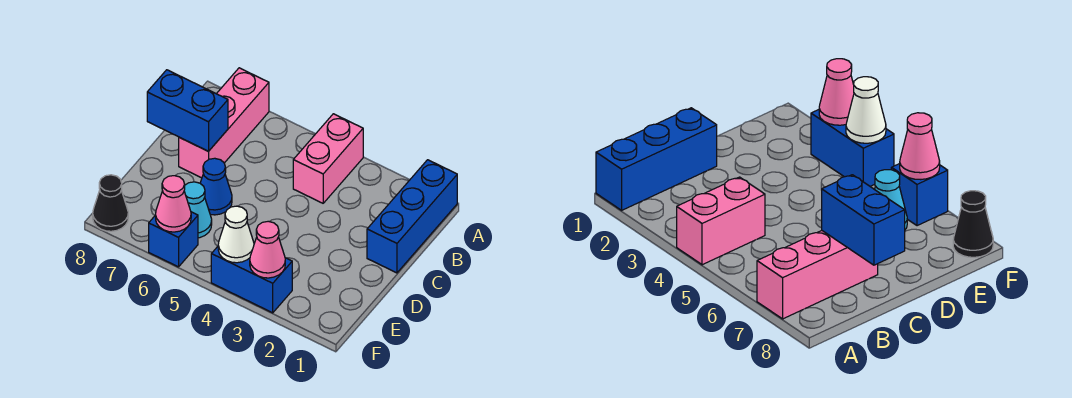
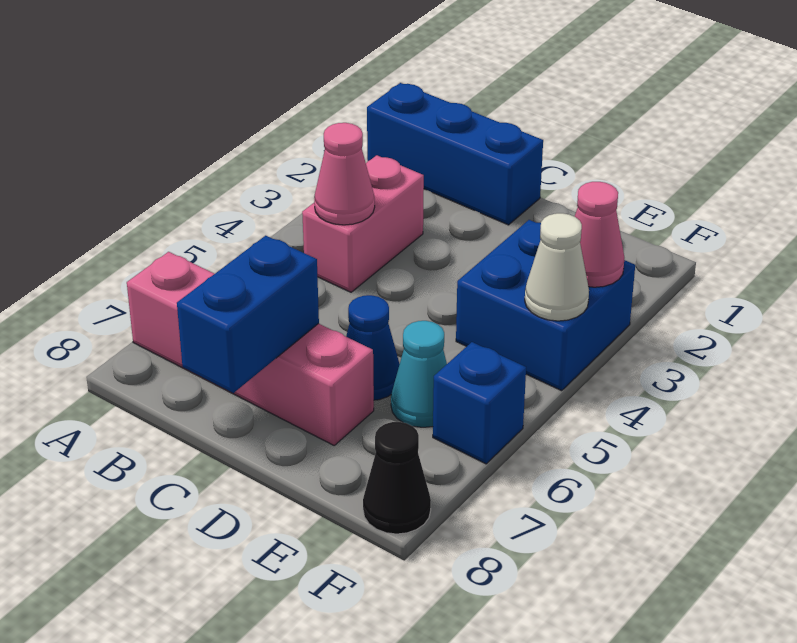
pink 1x2 brick [293,114,363,203] -> pink 1x2 brick turned to [302,155,424,292]
pink 1x3 brick [179,68,269,178] -> pink 1x4 brick [127,252,374,445]
blue 1x2 brick [211,247,292,313] -> blue 2x2 brick [456,220,635,391]
pink 1x1 cone [156,176,191,232] -> pink 1x1 cone moved to [314,123,375,225]

